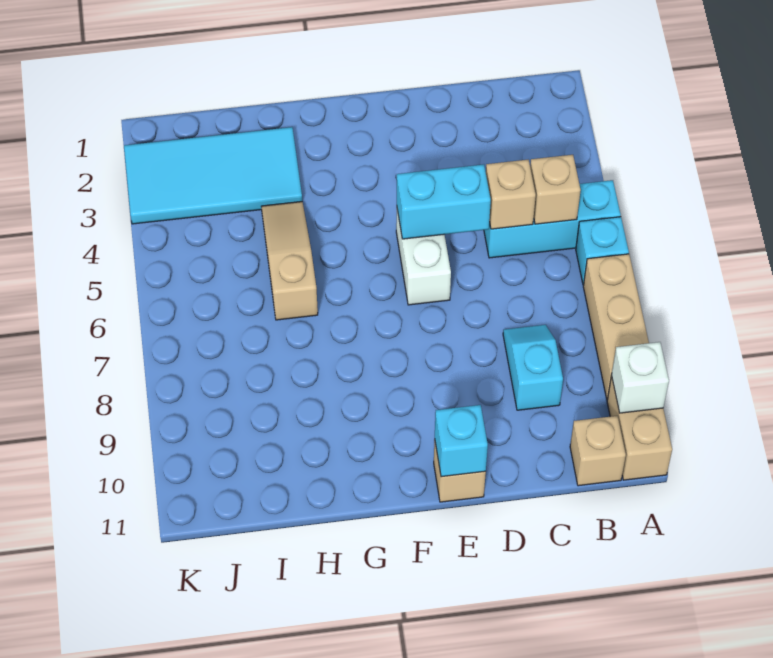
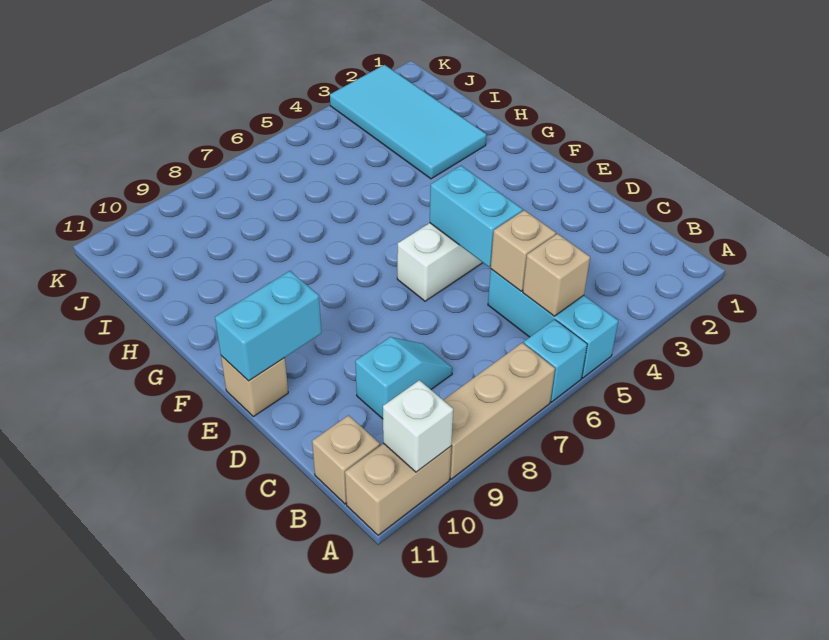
cyan 1x1 brick [435,405,488,477] -> cyan 1x2 brick [215,271,321,381]
tan 1x3 slope [261,202,318,320] -> none

